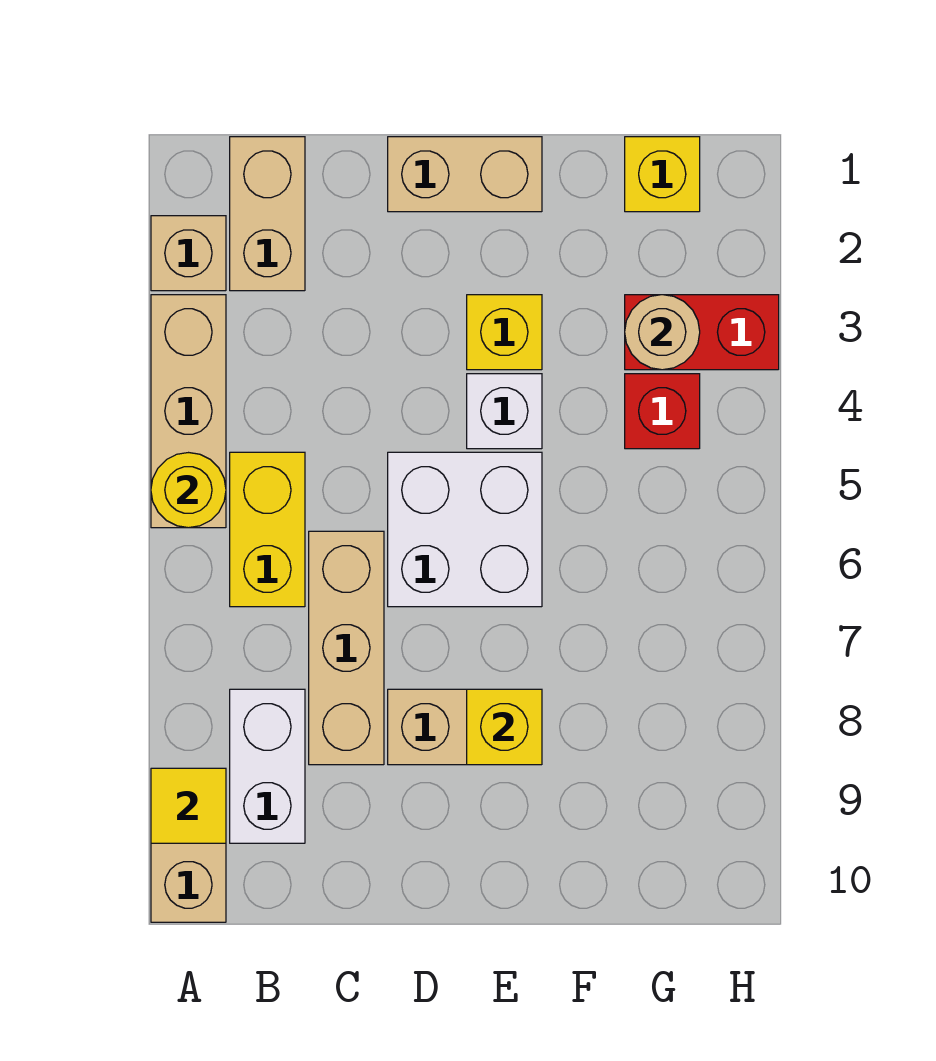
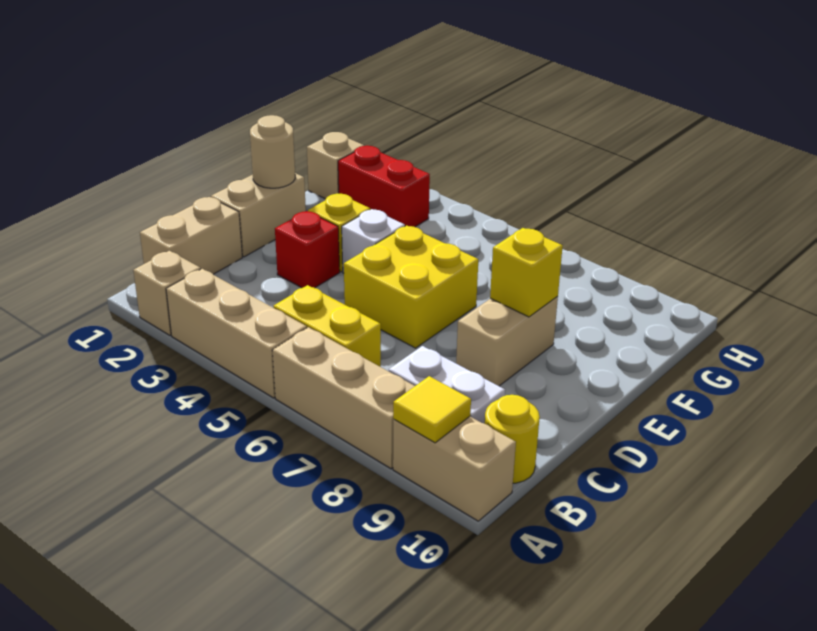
yellow 1x1 round brick [151,453,226,528] -> yellow 1x1 round brick moved to [485,395,540,483]
tan 1x2 brick [230,137,305,291] -> tan 1x2 brick turned to [140,197,242,274]
tan 1x3 brick [309,531,384,765] -> tan 1x3 brick moved to [272,327,415,469]
white 2x2 brick [388,452,542,607] -> yellow 2x2 brick [344,225,478,348]
yellow 1x1 brick [625,137,700,212] -> tan 1x1 brick [307,132,364,199]
red 1x2 brick [625,295,779,370] -> red 1x2 brick turned to [338,146,430,227]
tan 1x1 round brick [625,295,700,370] -> tan 1x1 round brick moved to [250,115,295,188]
red 1x1 brick [625,374,700,449] -> red 1x1 brick moved to [275,211,340,288]

